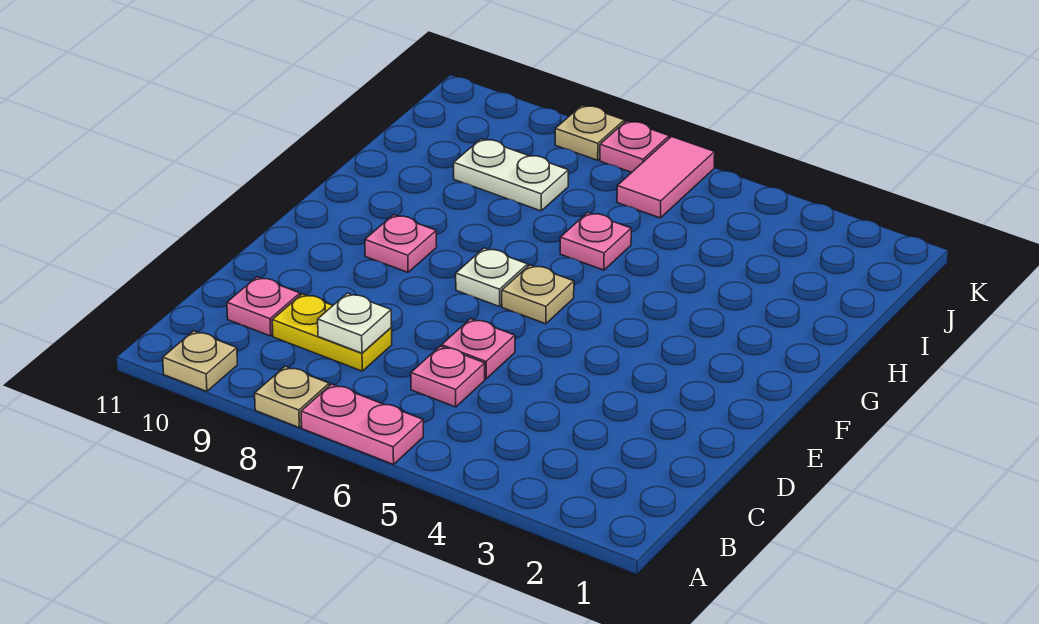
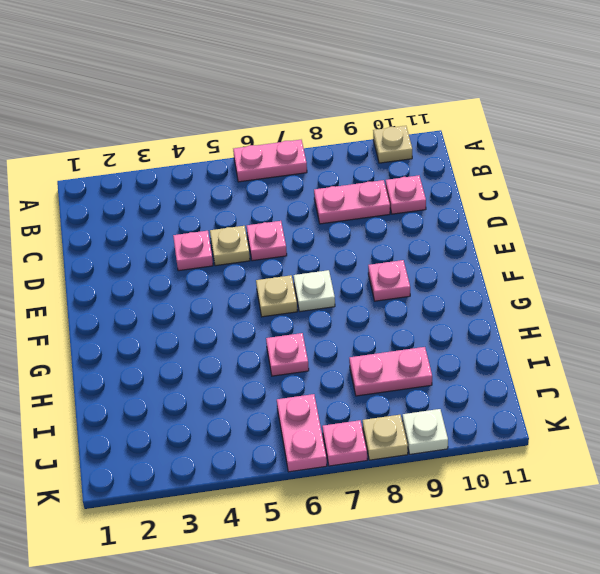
tan 1x1 plate [255,366,329,427] -> tan 1x1 plate moved to [210,226,250,266]
pink 1x1 plate [411,346,485,407] -> pink 1x1 plate moved to [173,231,213,271]
yellow 1x2 plate [272,294,392,371] -> pink 1x2 plate [314,180,390,224]
white 1x1 plate [318,293,392,353] -> white 1x1 plate moved to [402,409,448,454]
white 1x2 plate [454,139,568,211] -> pink 1x2 plate [349,347,432,396]
pink 1x2 tile [617,137,715,218] -> pink 1x2 plate [277,394,327,472]

